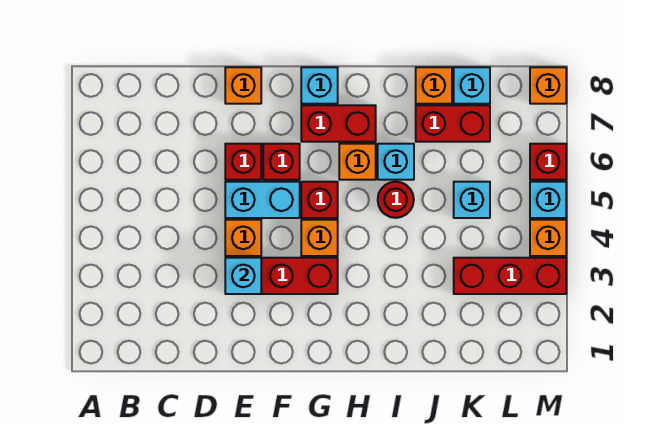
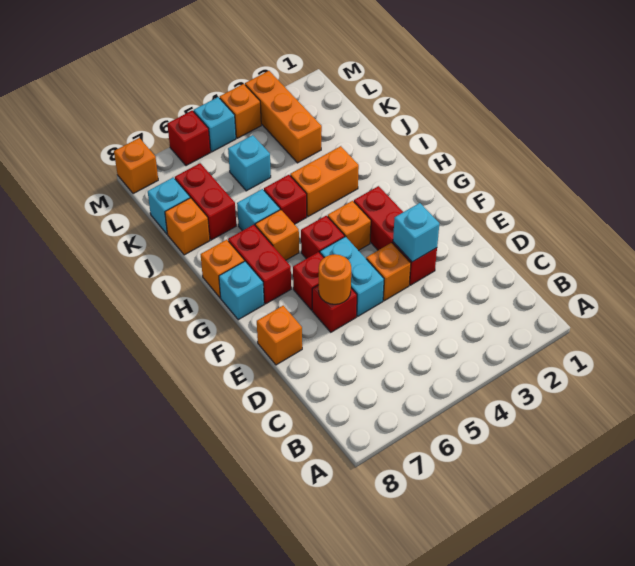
none -> orange 1x1 round brick [319,254,351,304]
none -> orange 1x1 brick [201,240,244,297]
none -> orange 1x2 brick [290,146,359,217]
red 1x1 round brick [378,182,414,218] -> red 1x1 brick [264,175,307,224]
red 1x3 brick [454,258,566,294] -> orange 1x3 brick [245,71,322,163]

